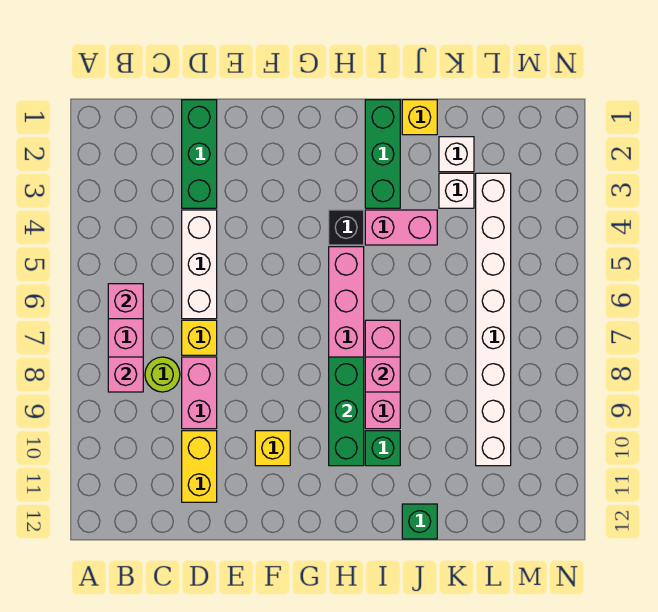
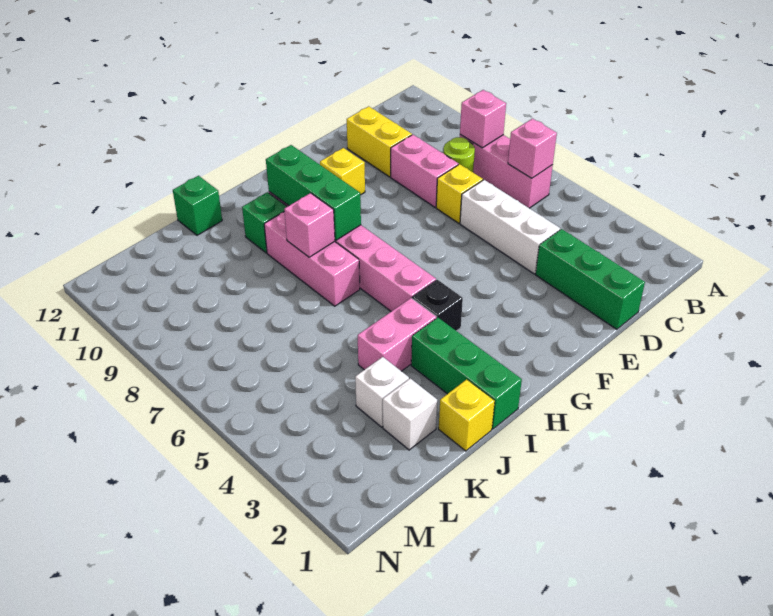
white 1x8 brick [476,173,511,466] -> none

